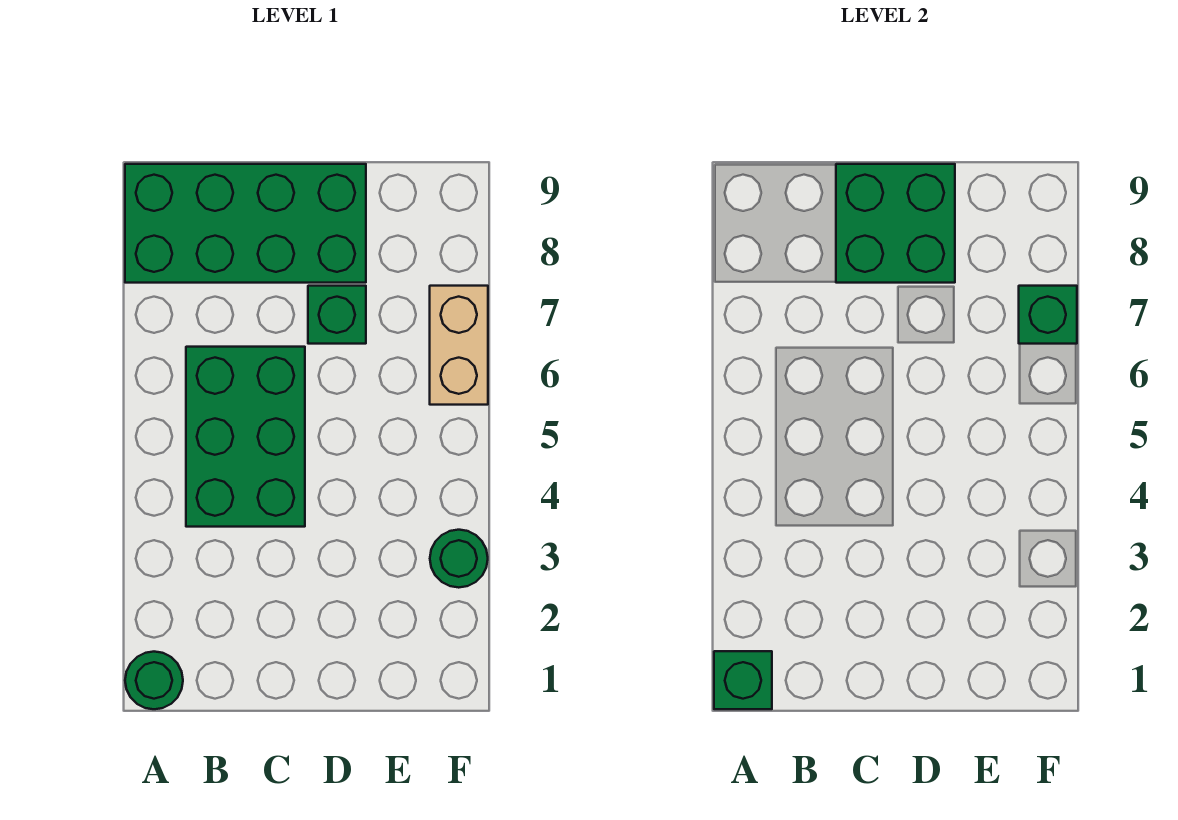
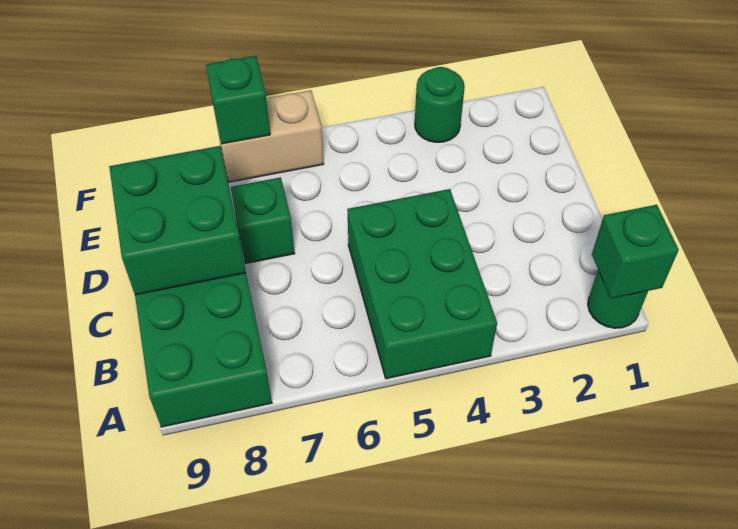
green 2x3 brick [186,347,305,527] -> green 2x3 brick turned to [347,189,497,379]

